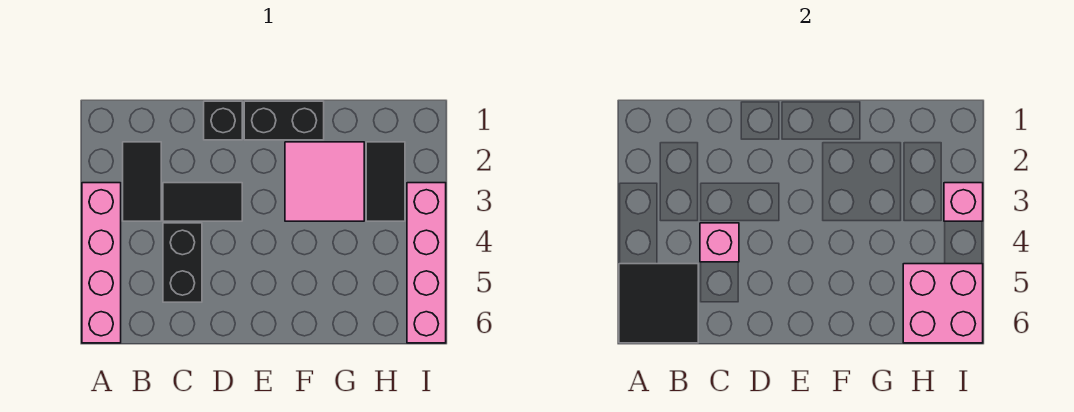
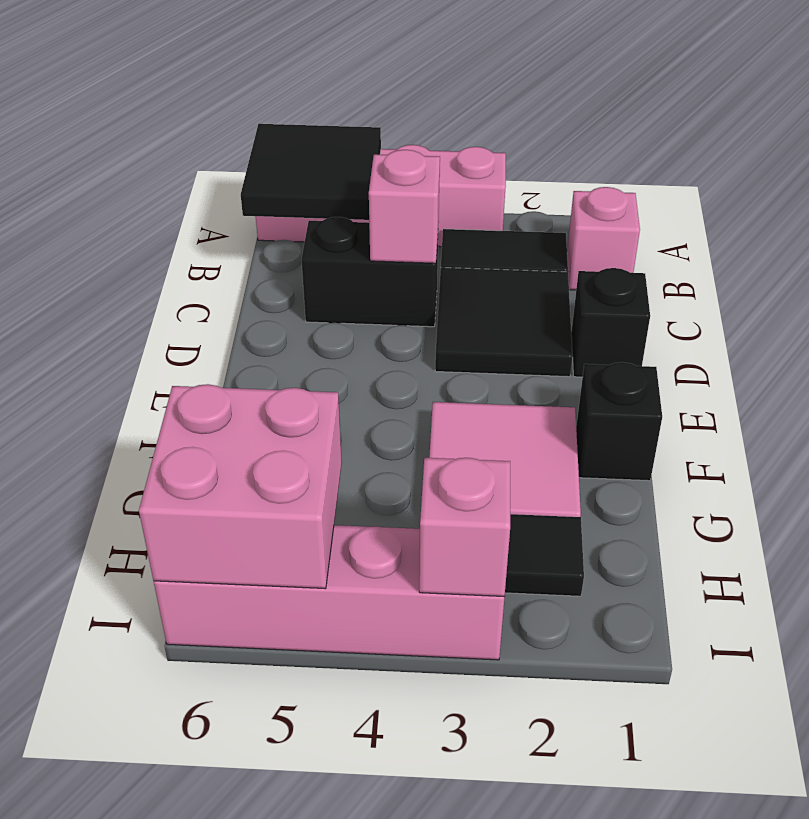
none -> pink 1x1 brick [567,187,640,290]
black 1x2 tile [163,183,242,221] -> black 2x2 tile [435,268,573,377]
black 1x2 brick [244,101,324,140] -> black 1x1 brick [576,362,662,481]

